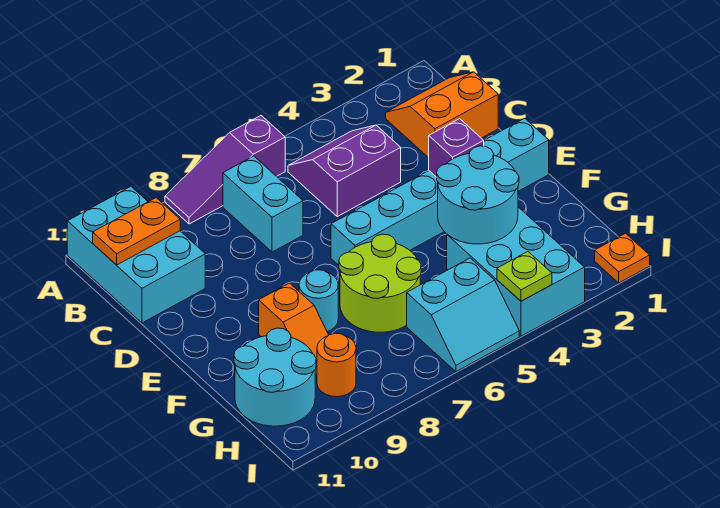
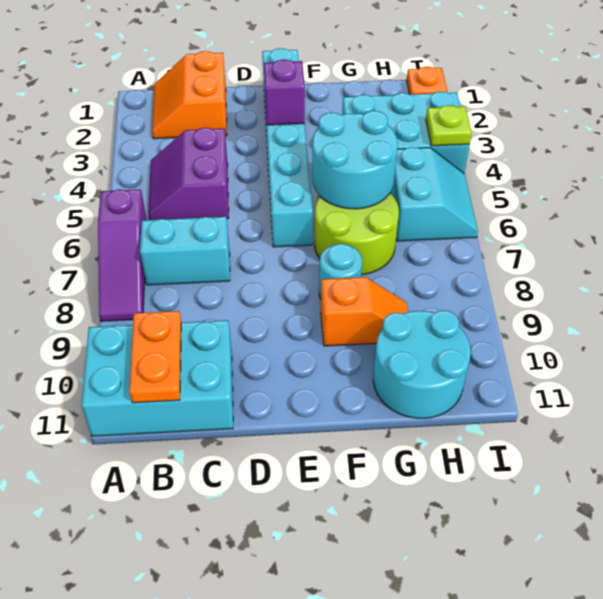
cyan 2x2 round brick [437,146,519,244] -> cyan 2x2 round brick moved to [312,111,398,209]
orange 1x1 round brick [317,333,356,397] -> none

